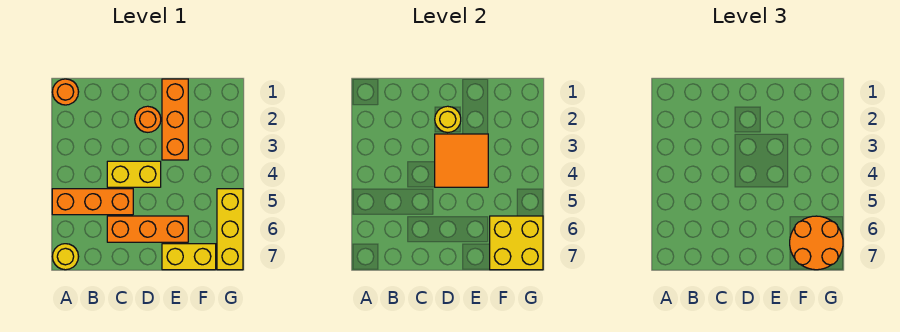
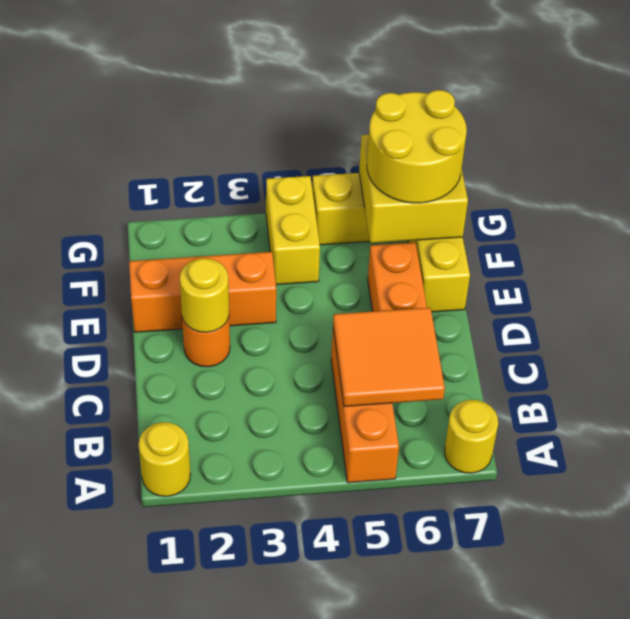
orange 1x1 round brick [52,79,78,105] -> yellow 1x1 round brick [139,422,191,496]
yellow 1x2 brick [107,161,161,187] -> yellow 1x2 brick moved to [266,176,320,285]
orange 2x2 tile [435,134,488,187] -> orange 2x2 tile moved to [333,308,445,407]
orange 2x2 round brick [790,216,843,270] -> yellow 2x2 round brick [367,90,467,203]

